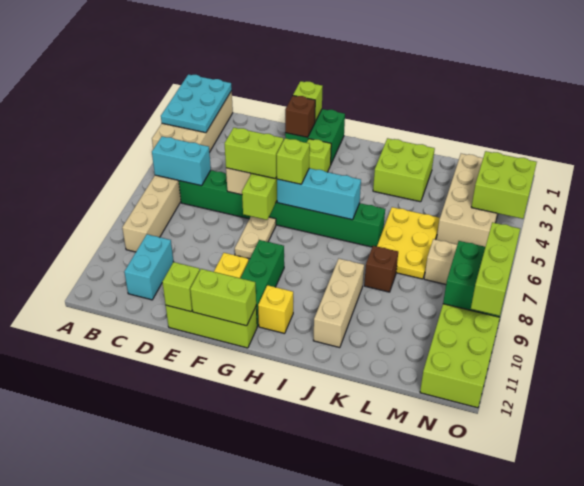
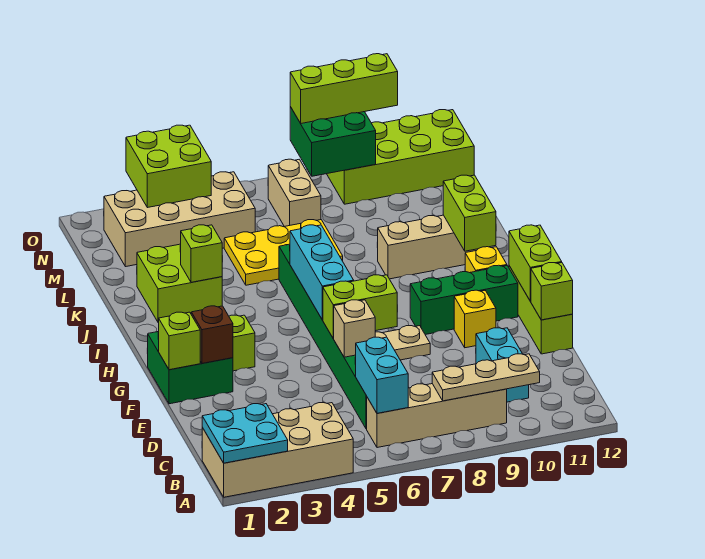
cyan 2x3 plate [161,74,232,133] -> cyan 2x2 plate [202,404,288,463]
none -> tan 1x3 plate [432,354,540,401]
cyan 1x2 brick [124,234,173,300] -> cyan 1x2 brick turned to [476,328,529,402]
lime 1x2 brick [224,128,284,179] -> lime 1x2 brick moved to [443,175,496,251]
lime 1x1 brick [277,138,310,184] -> lime 1x1 brick moved to [180,225,222,282]
brown 1x1 brick [364,246,398,292] -> none

